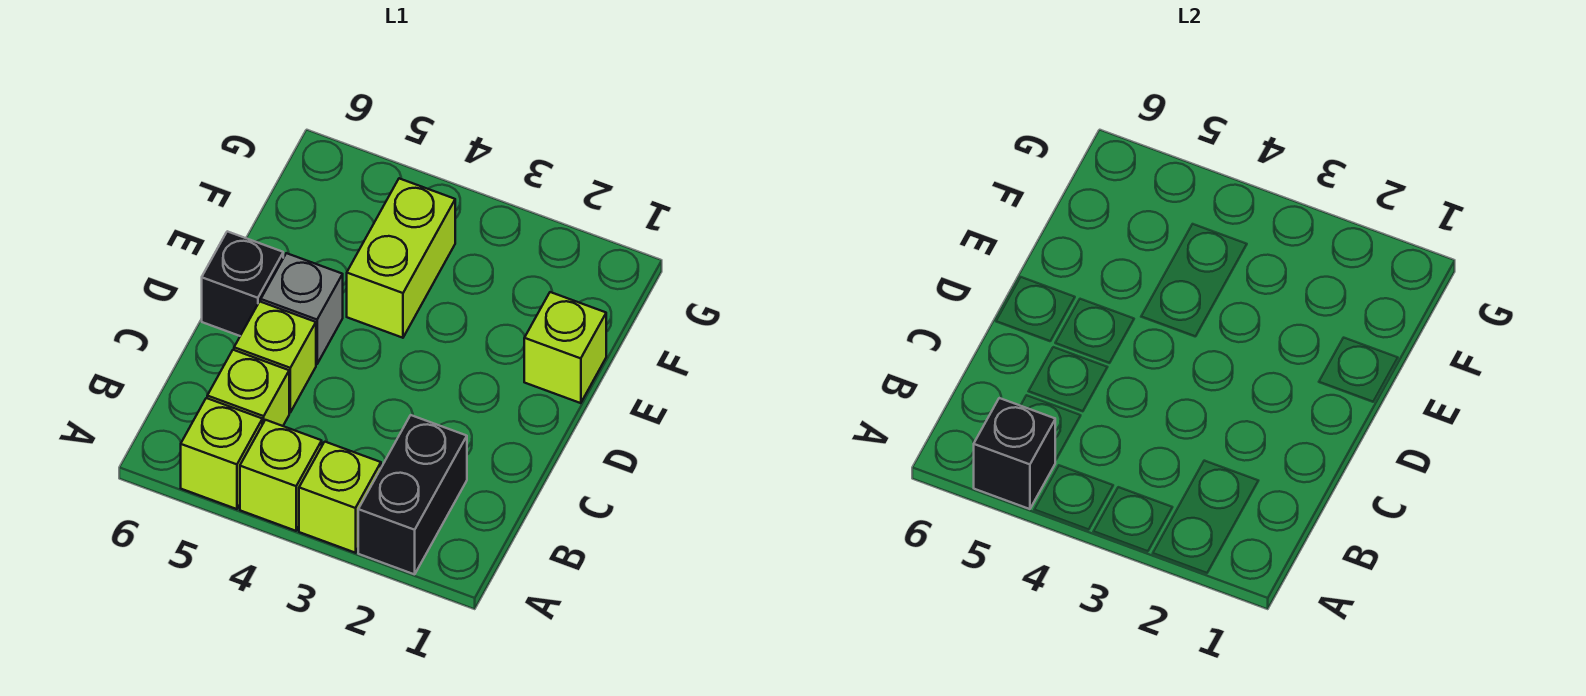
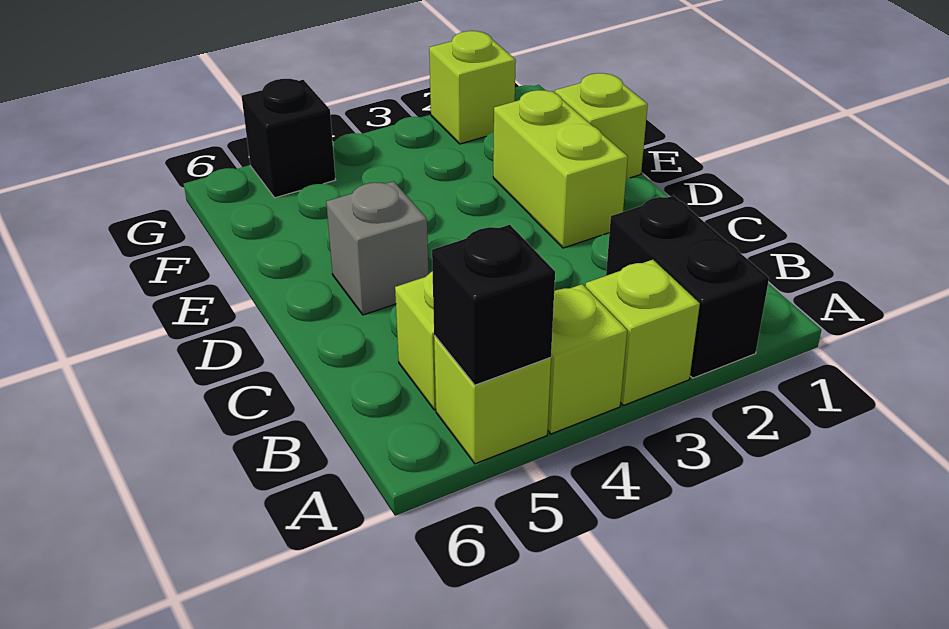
lime 1x1 brick [234,302,316,412] -> lime 1x1 brick moved to [429,31,516,144]
black 1x1 brick [202,231,283,336] -> black 1x1 brick moved to [242,79,335,198]
lime 1x2 brick [347,178,455,338] -> lime 1x2 brick moved to [493,90,628,248]

